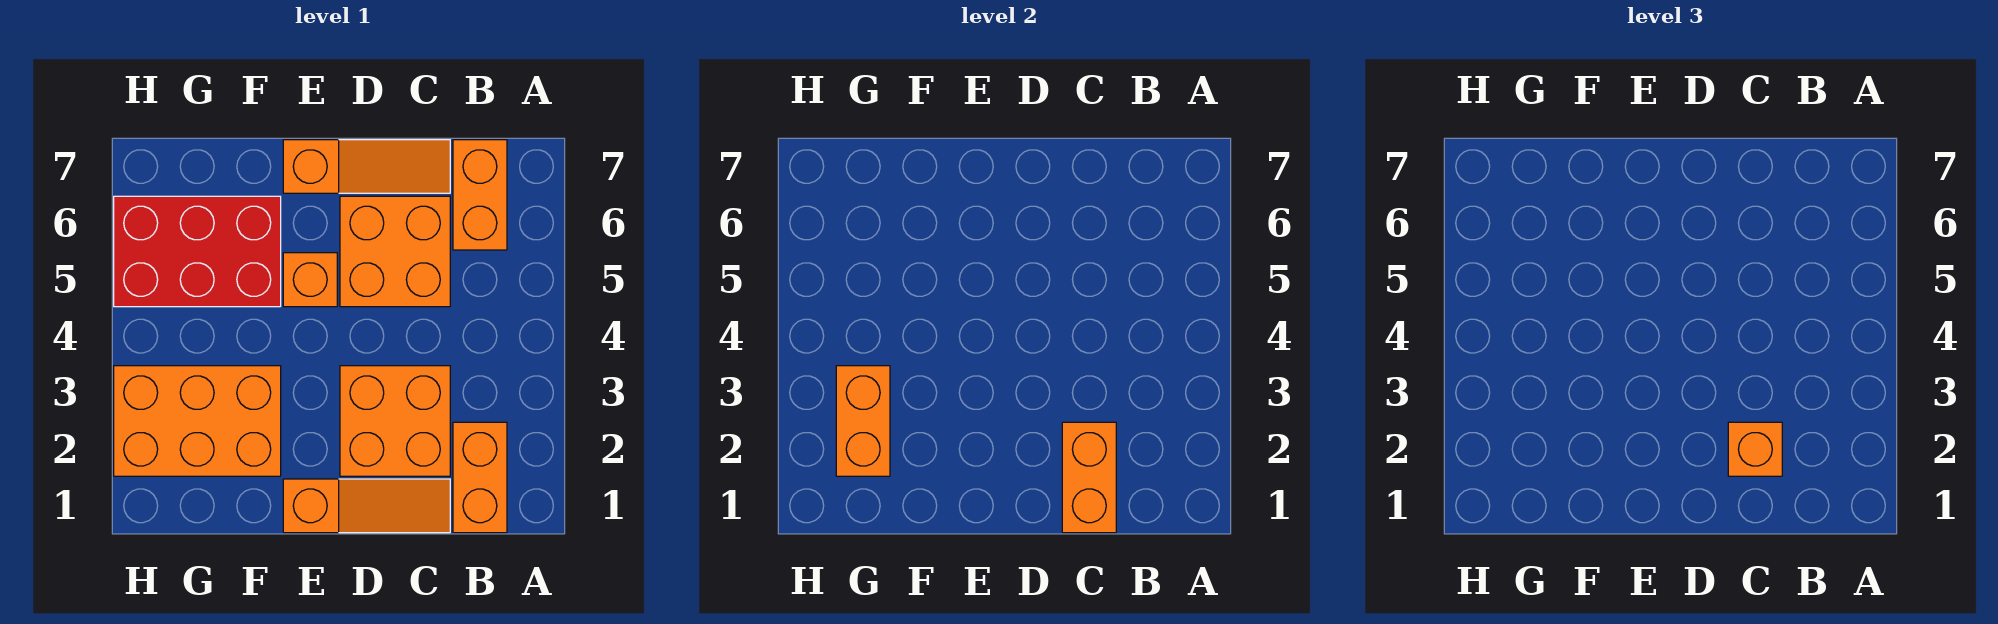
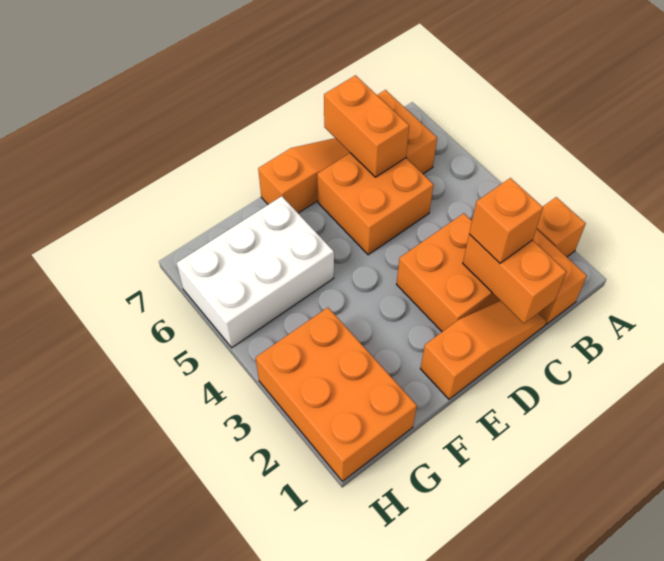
orange 1x1 brick [283,253,337,307] -> orange 1x1 brick moved to [536,197,586,257]
orange 2x3 brick [114,366,281,476] -> orange 2x3 brick turned to [256,307,417,481]
red 2x3 brick [114,196,281,307] -> white 2x3 brick [177,196,334,348]
orange 1x2 brick [836,366,890,476] -> orange 1x2 brick moved to [324,75,409,177]

